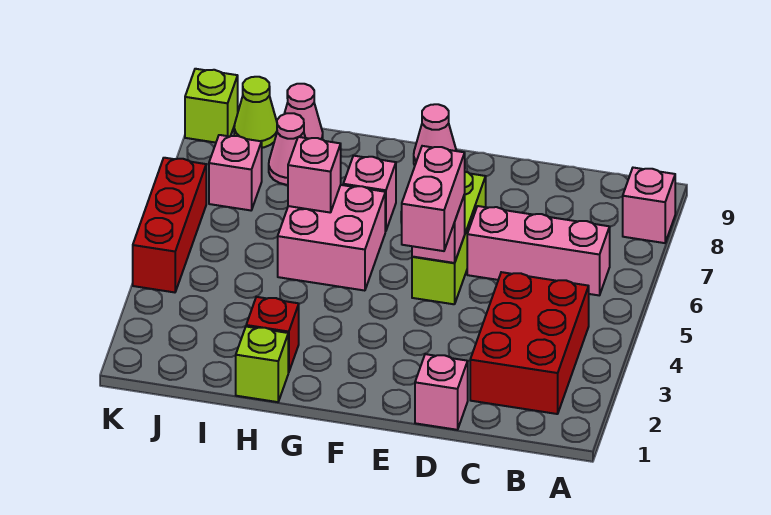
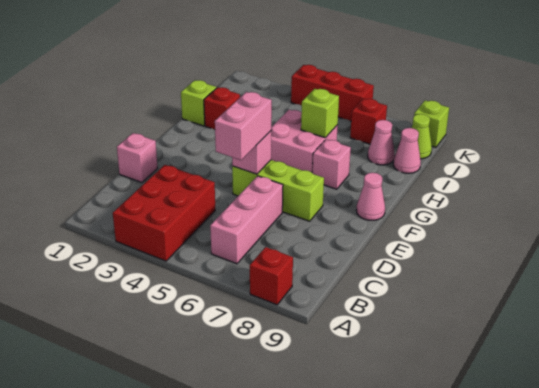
pink 1x1 brick [623,168,675,243] -> red 1x1 brick [250,247,293,305]
red 2x3 brick [470,272,589,414] -> red 2x3 brick turned to [113,165,215,261]
pink 1x2 brick [402,146,465,251] -> pink 1x2 brick turned to [215,92,272,160]
pink 1x1 brick [288,137,341,213] -> lime 1x1 brick [301,89,339,138]
pink 1x1 brick [209,135,262,210] -> red 1x1 brick [350,98,387,144]

